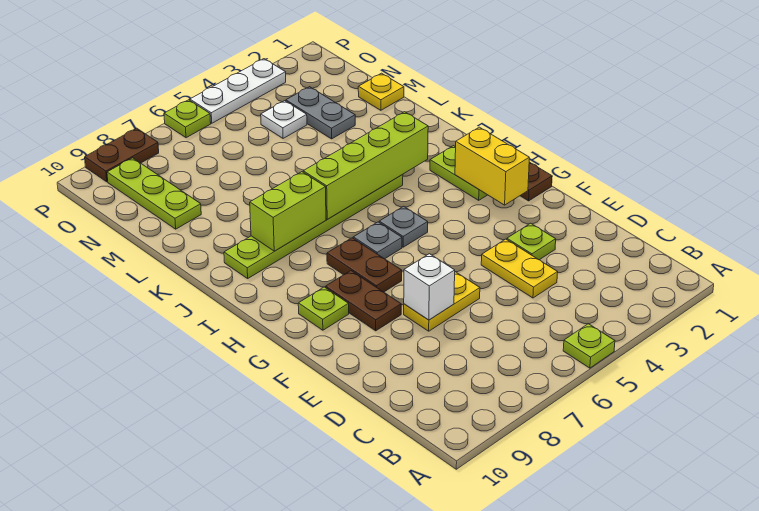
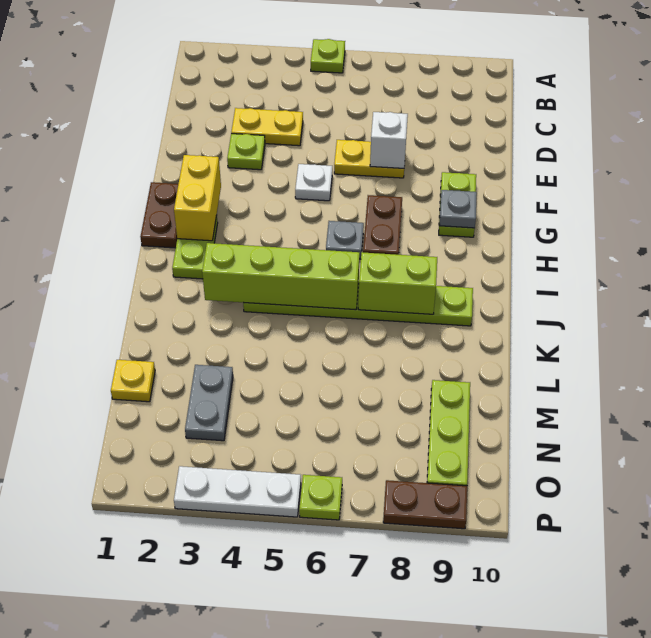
yellow 1x2 plate [481,239,558,298] -> yellow 1x2 plate turned to [231,108,303,146]
brown 1x2 plate [325,271,401,331] -> none
lime 1x1 plate [298,287,349,330] -> lime 1x2 plate [439,172,476,237]
grey 1x1 plate [379,206,428,247] -> grey 1x1 plate moved to [439,190,477,228]
white 1x1 plate [261,101,307,138] -> white 1x1 plate moved to [295,164,332,201]

